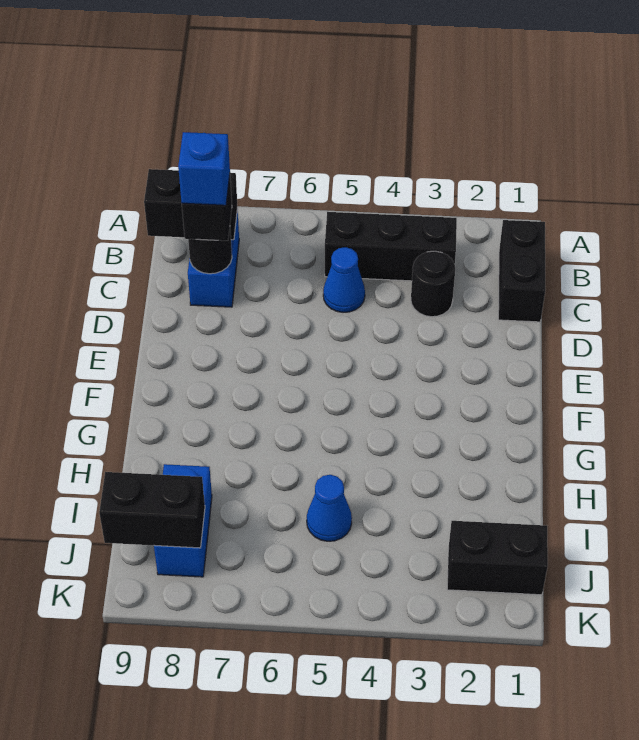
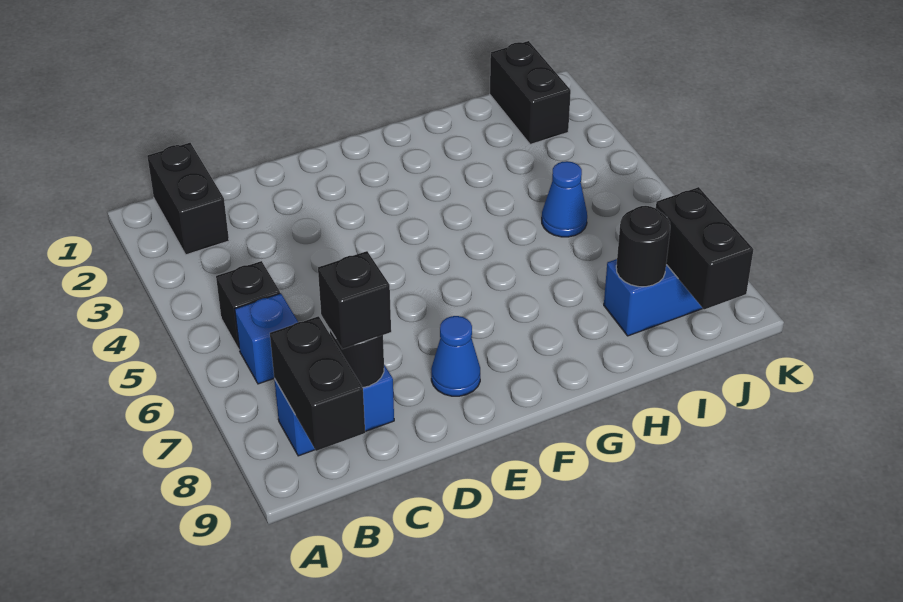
black 1x2 brick [498,220,545,322] -> black 1x2 brick turned to [147,143,229,255]
black 1x3 brick [325,212,457,281] -> black 1x1 brick [216,261,280,350]
black 1x1 round brick [411,251,455,317] -> black 1x1 round brick moved to [616,206,670,287]
blue 1x1 cone [323,247,365,312] -> blue 1x1 cone moved to [431,316,480,396]
blue 1x1 brick [178,132,230,205] -> blue 1x1 brick moved to [235,293,298,384]

